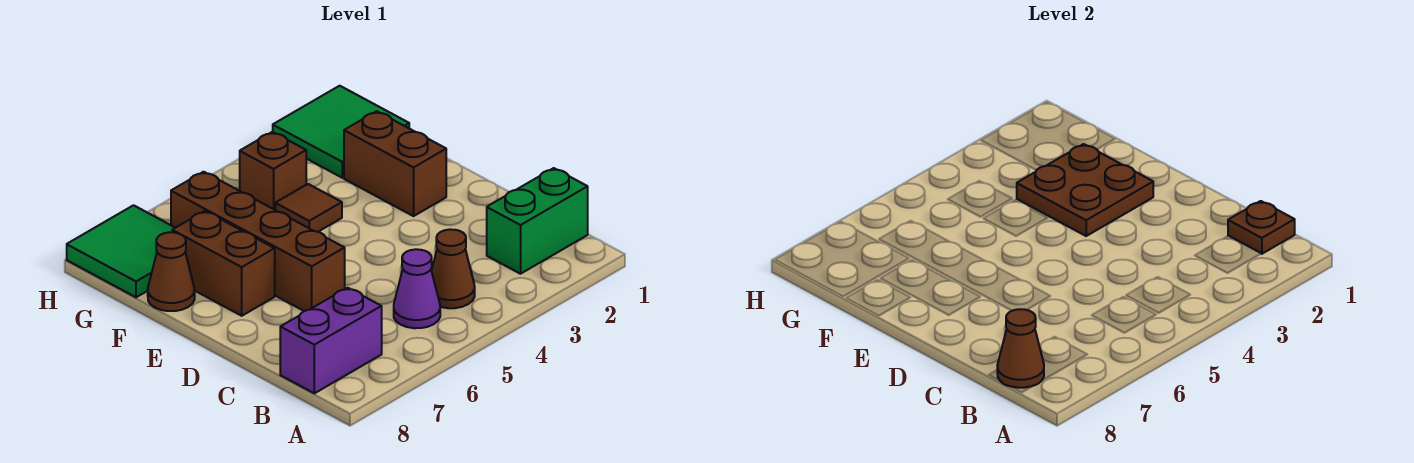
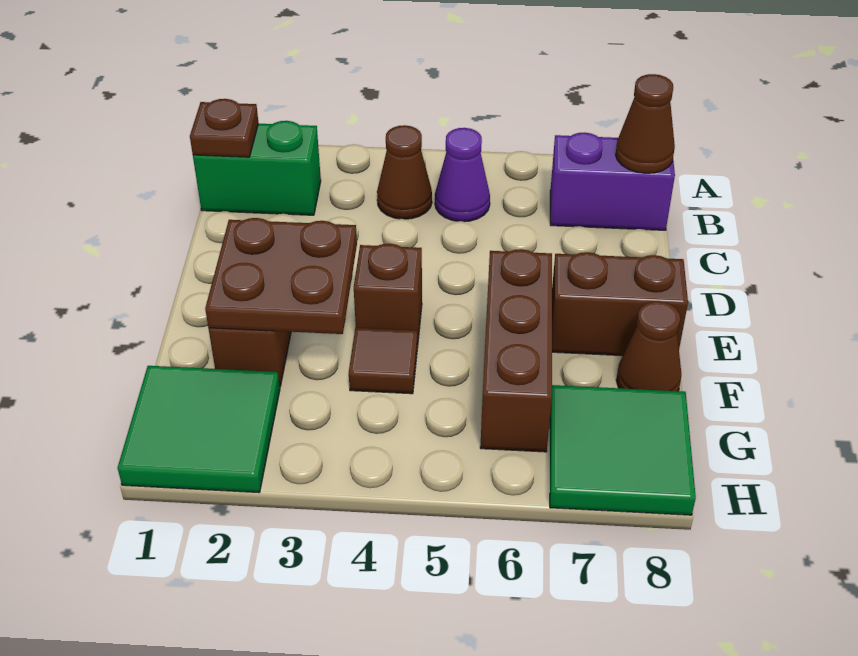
brown 1x4 brick [171,172,345,311] -> brown 1x3 brick [480,249,552,452]
brown 1x2 brick [172,211,275,316] -> brown 1x2 brick turned to [552,252,688,356]
brown 1x1 brick [240,132,306,210] -> brown 1x1 brick moved to [354,244,422,344]

